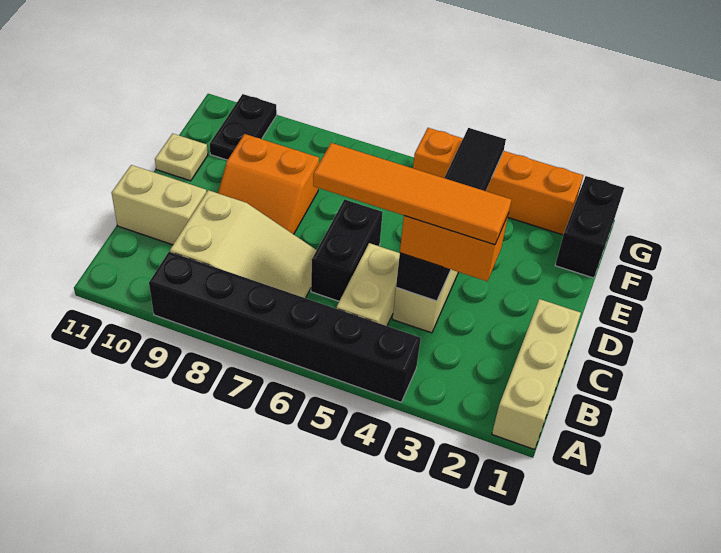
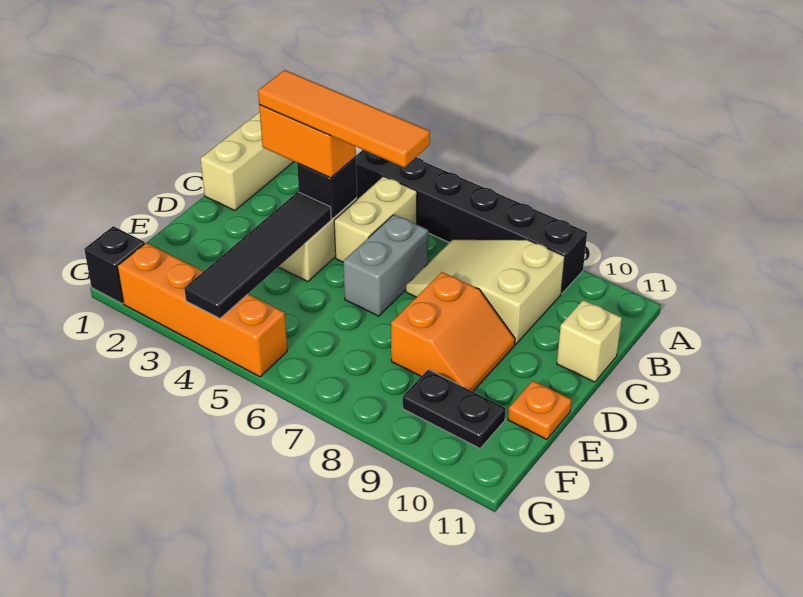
black 1x2 brick [311,199,383,301] -> grey 1x2 brick [343,215,428,316]
tan 1x2 brick [112,165,207,245] -> tan 1x1 brick [557,300,622,382]
orange 2x2 slope [218,134,319,234] -> orange 2x2 slope turned to [391,272,515,392]
tan 1x1 plate [155,134,208,181] -> orange 1x1 plate [508,381,571,440]
black 1x2 brick [555,176,624,278] -> black 1x1 brick [84,226,145,304]
black 1x2 plate [210,94,277,160] -> black 1x2 plate turned to [403,370,506,448]

